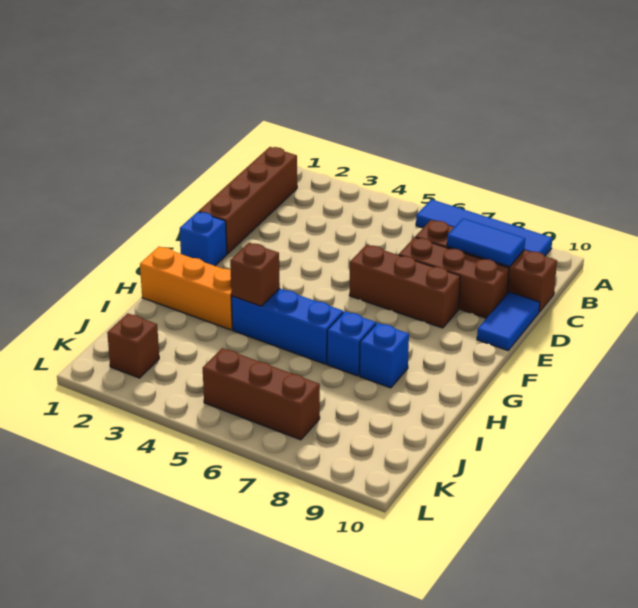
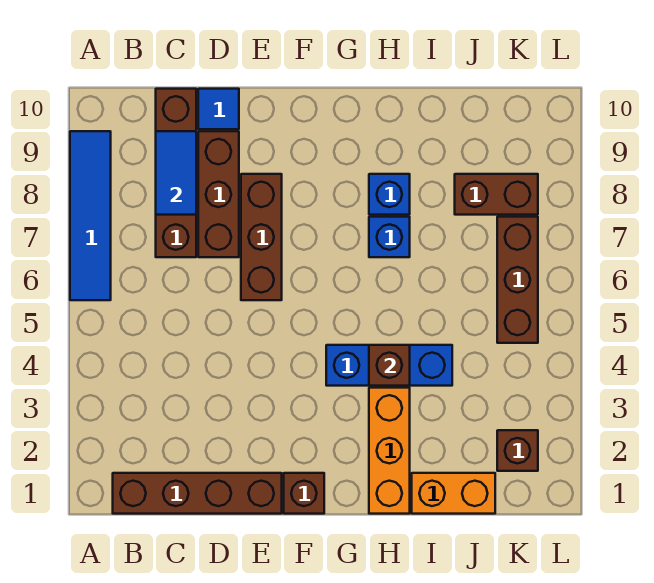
blue 1x2 tile [477,292,540,350] -> blue 1x1 tile [198,89,239,129]
blue 1x1 brick [180,212,227,266] -> brown 1x1 brick [284,473,324,514]
blue 1x3 brick [231,288,343,364] -> blue 1x3 brick turned to [326,345,452,386]
none -> orange 1x2 brick [412,473,495,514]
none -> brown 1x2 brick [455,174,538,215]

